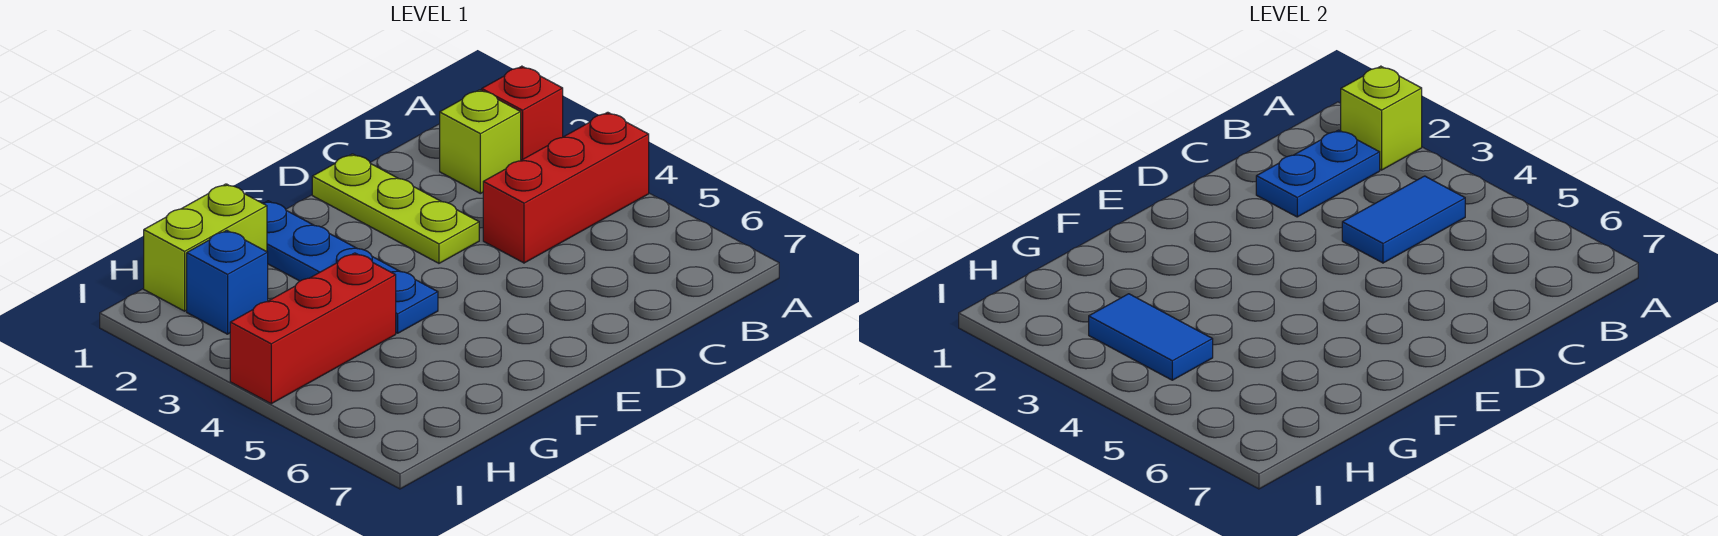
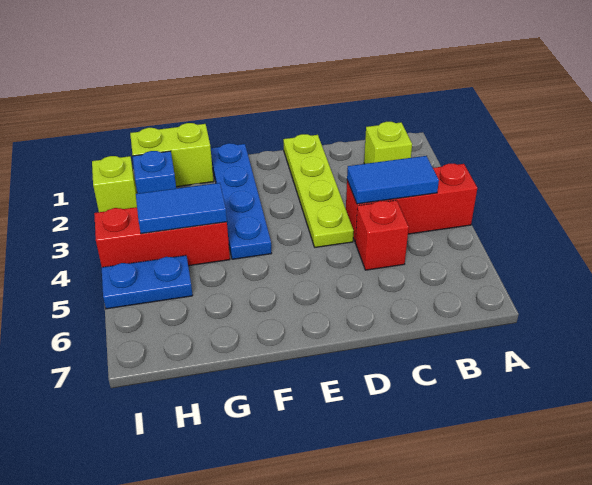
red 1x1 brick [482,66,563,160] -> red 1x1 brick moved to [355,200,409,270]
lime 1x1 brick [1341,66,1422,170] -> lime 1x1 brick moved to [92,156,137,212]
blue 1x2 plate [1256,130,1380,217] -> blue 1x2 plate moved to [102,255,193,309]
lime 1x3 plate [312,154,479,263] -> lime 1x4 plate [283,134,354,247]
blue 1x2 tile [1089,294,1213,380] -> blue 1x2 tile turned to [136,183,227,234]

